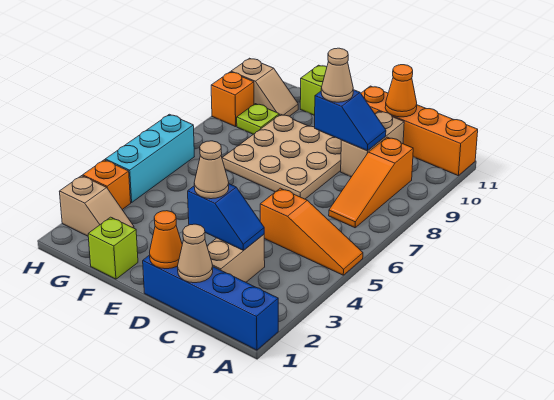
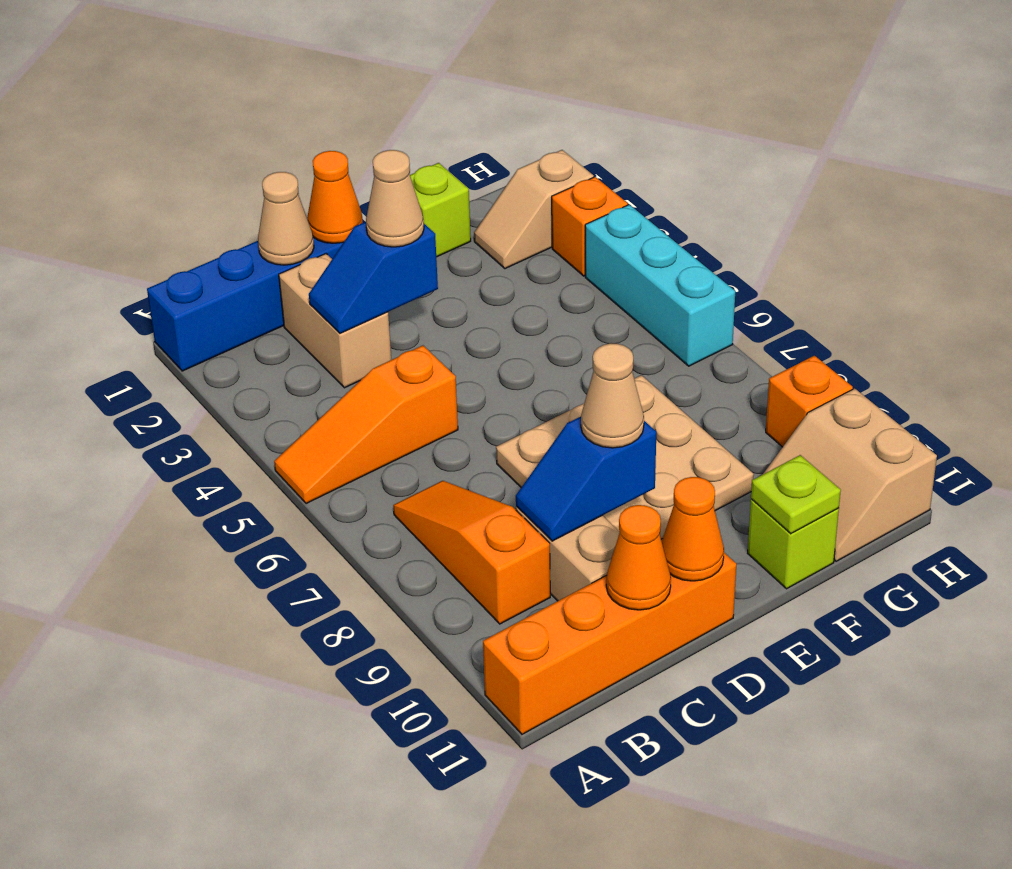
none -> orange 1x1 cone [662,477,724,581]
lime 1x1 plate [237,104,279,134] -> lime 1x1 plate moved to [751,455,841,534]
tan 1x2 slope [231,58,298,116] -> tan 2x2 slope [763,388,937,561]

